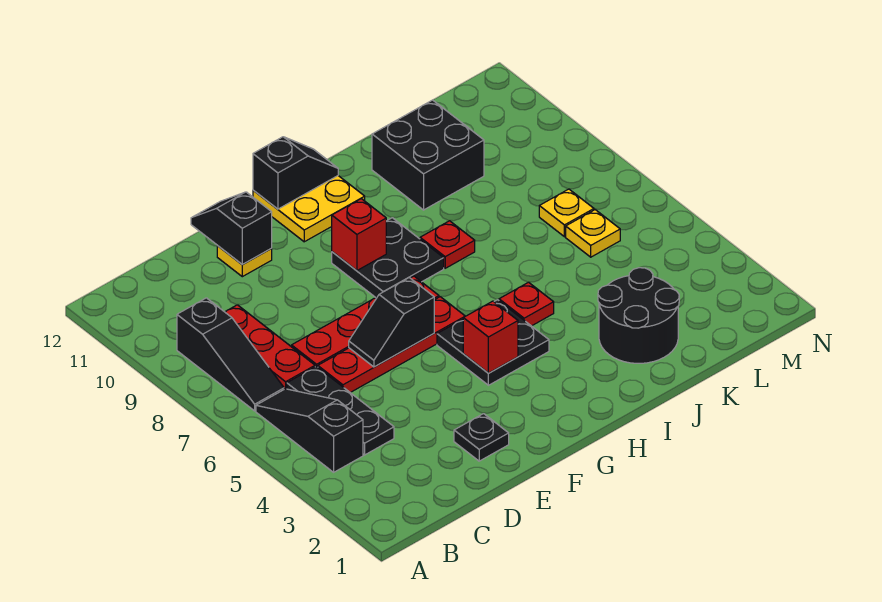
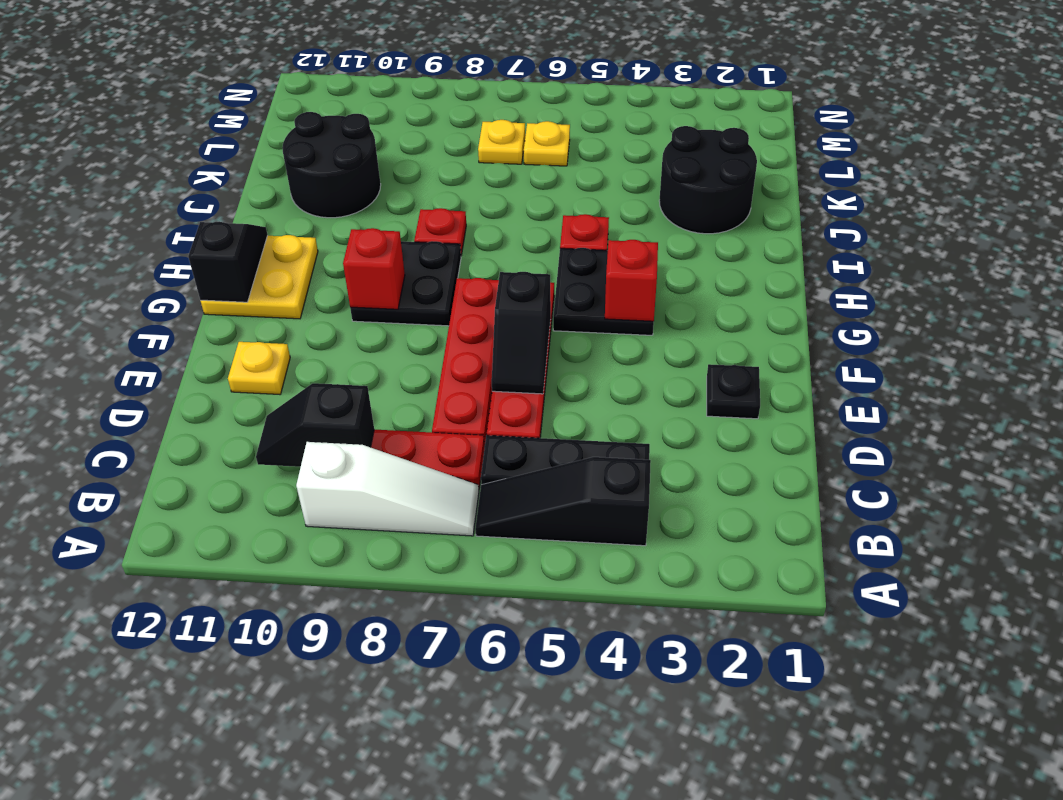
black 1x3 slope [177,298,284,411] -> white 1x3 slope [296,442,479,536]
black 1x2 slope [191,192,272,264] -> black 1x2 slope moved to [256,383,374,467]
black 2x2 brick [372,100,484,210] -> black 2x2 round brick [282,112,381,218]

